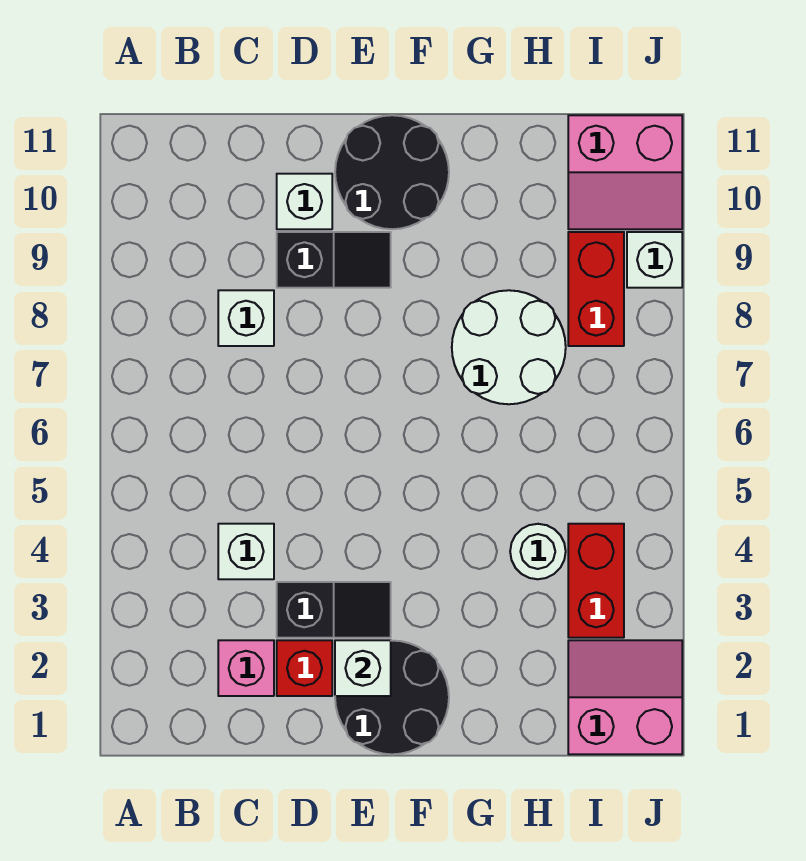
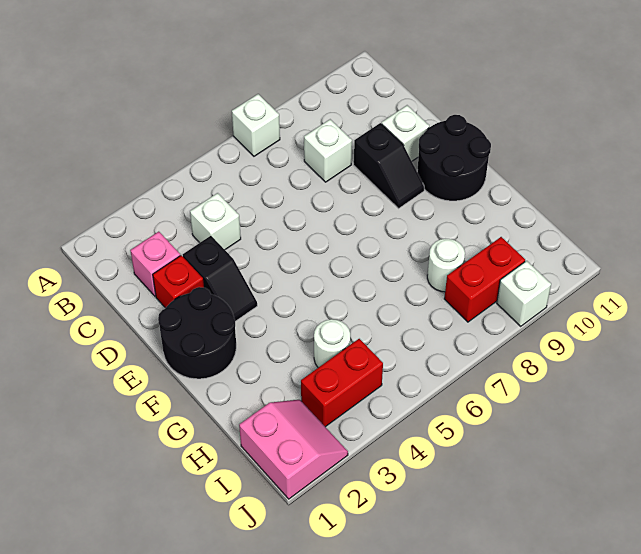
white 1x1 brick [335,640,391,696] -> white 1x1 brick moved to [232,94,280,156]
white 2x2 round brick [452,290,566,404] -> white 1x1 round brick [427,239,465,292]
pink 2x2 slope [568,115,682,229] -> none

